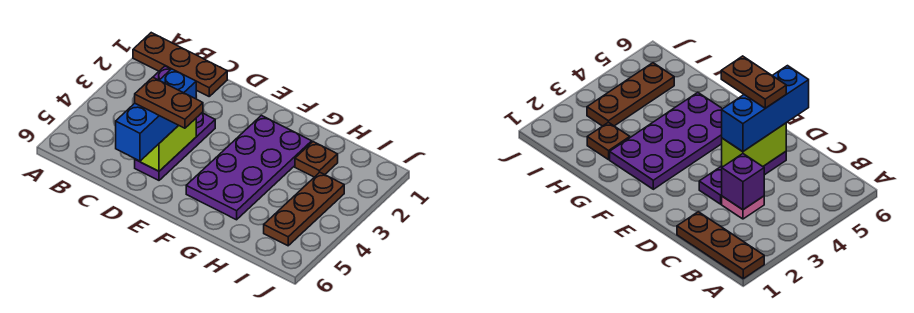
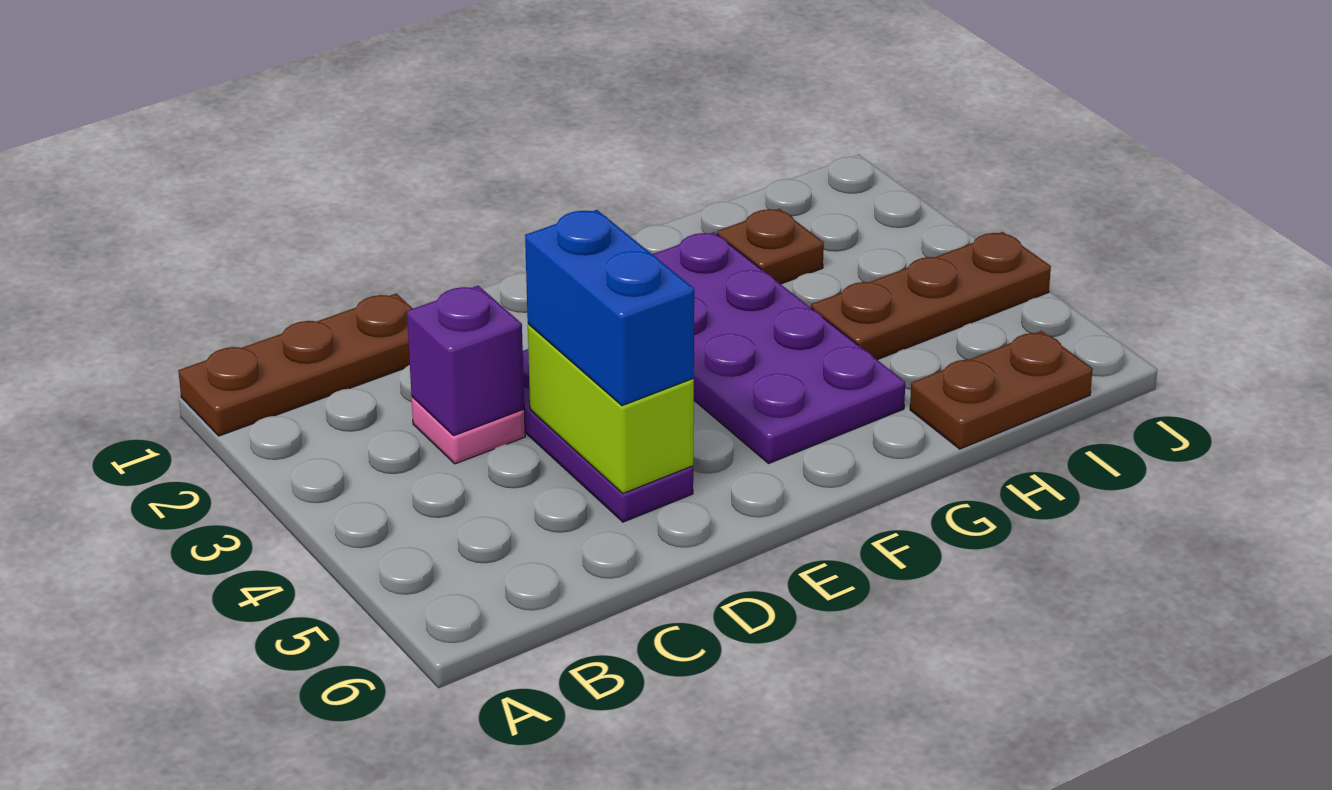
blue 1x3 brick [116,69,196,161] -> blue 1x2 brick [525,210,694,406]
brown 1x2 plate [135,77,203,128] -> brown 1x2 plate moved to [910,331,1093,449]
brown 1x3 plate [264,172,344,246] -> brown 1x3 plate turned to [811,232,1051,360]

